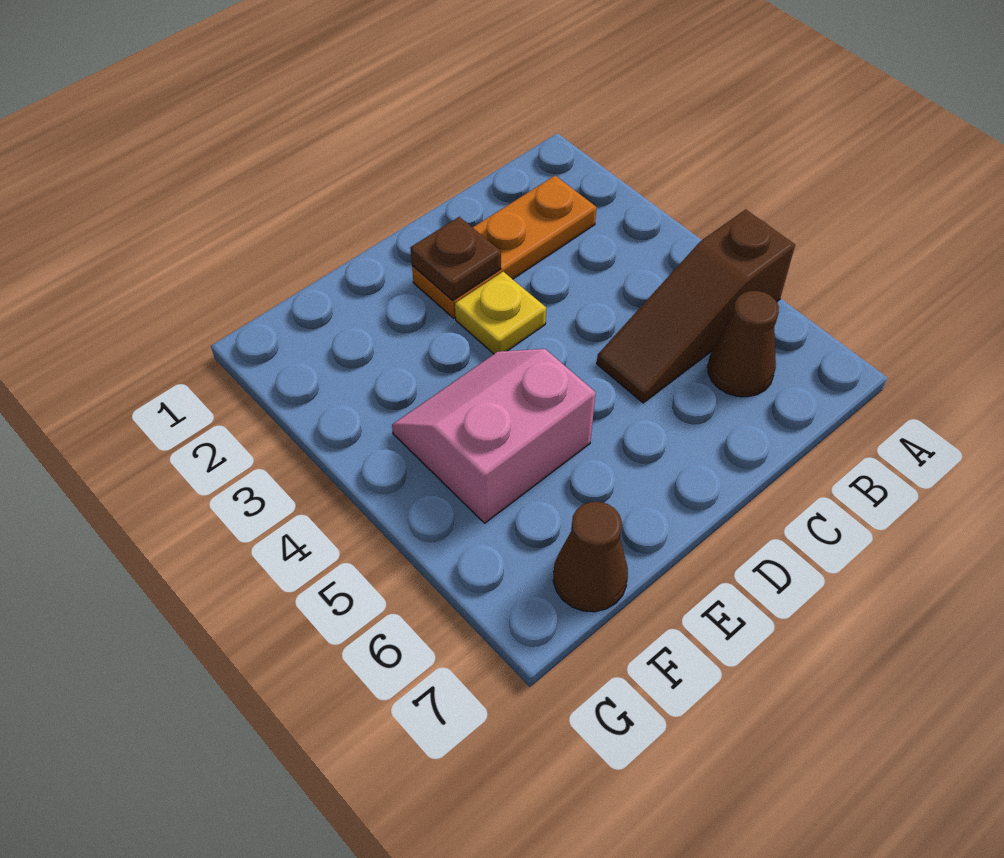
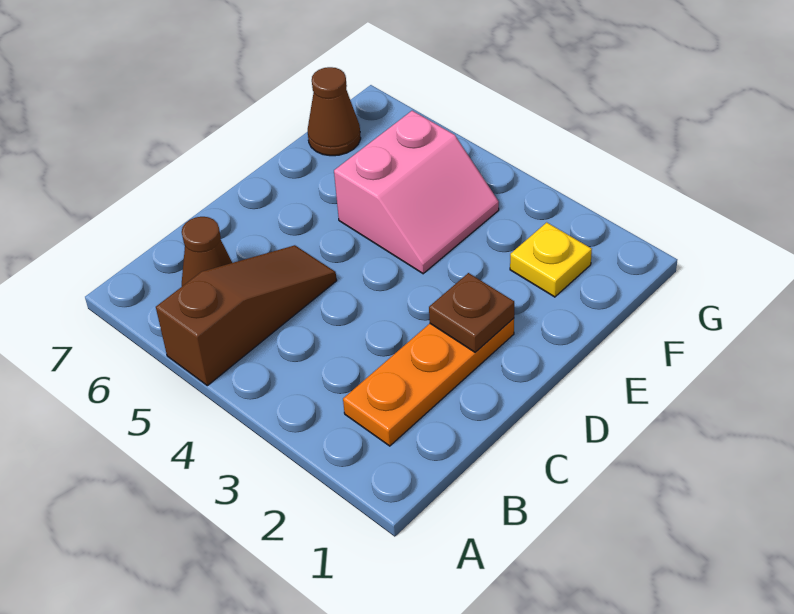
yellow 1x1 plate [455,272,546,354] -> yellow 1x1 plate moved to [510,222,592,297]

